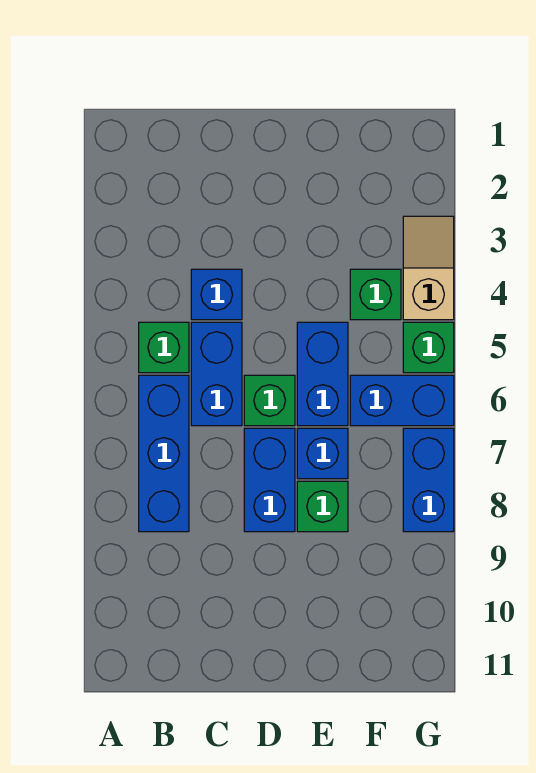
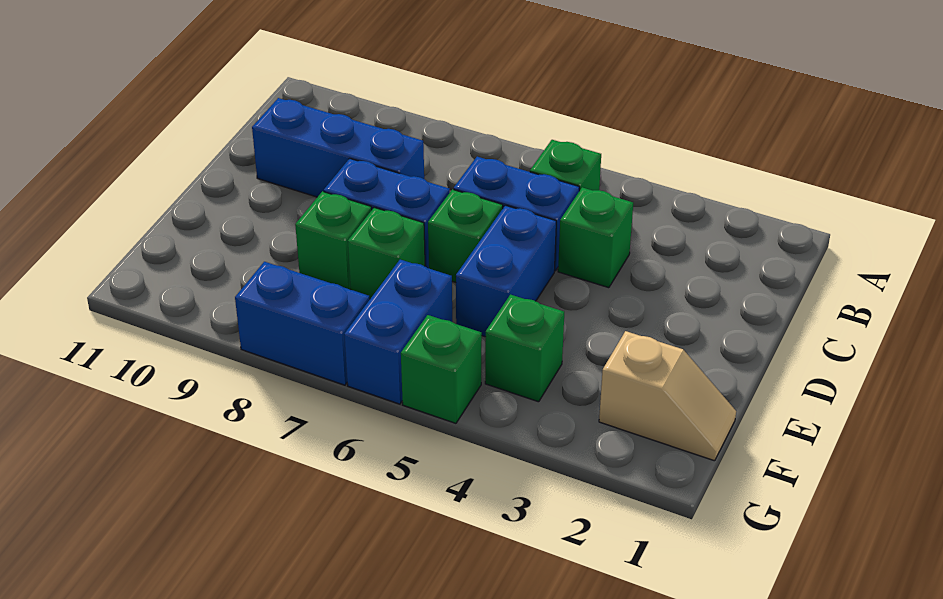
blue 1x3 brick [139,375,189,532] -> blue 1x3 brick moved to [252,98,424,197]
blue 1x1 brick [191,269,242,320] -> green 1x1 brick [558,187,633,288]
blue 1x2 brick [297,322,348,426] -> blue 1x2 brick turned to [456,205,556,337]
blue 1x1 brick [297,428,348,479] -> green 1x1 brick [348,207,425,299]
tan 1x2 slope [403,216,454,320] -> tan 1x2 slope moved to [599,331,736,461]

